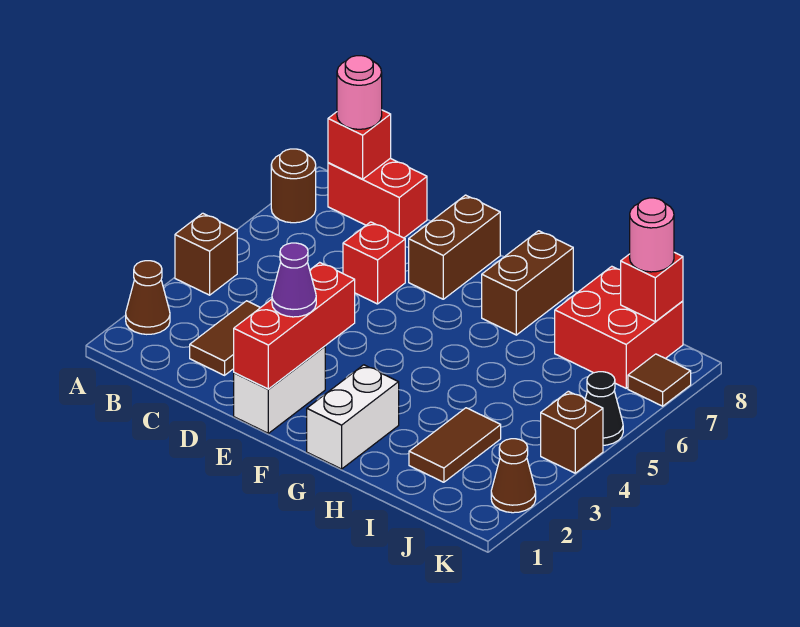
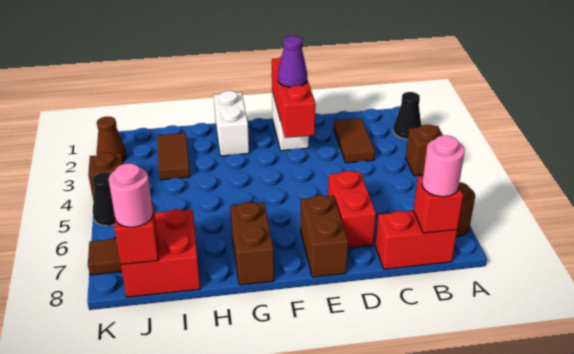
brown 1x1 cone [126,261,170,334] -> black 1x1 cone [393,92,421,139]
red 1x1 brick [343,222,405,304] -> red 1x2 brick [328,171,376,248]

